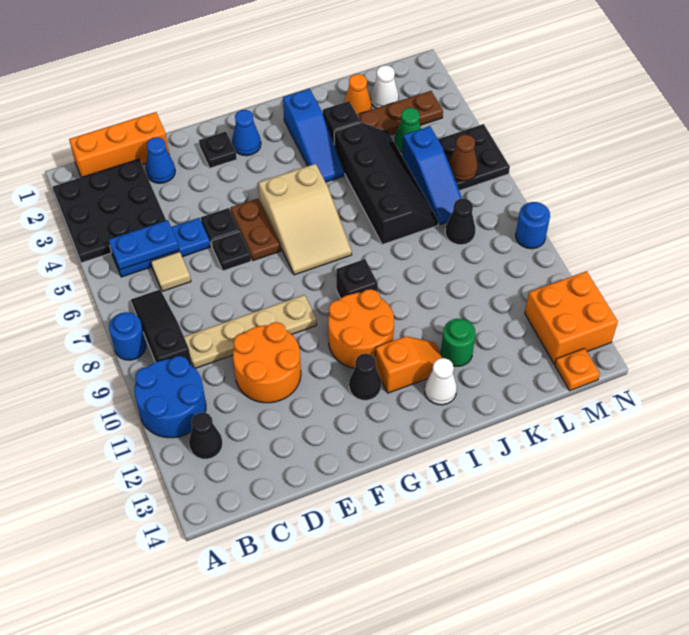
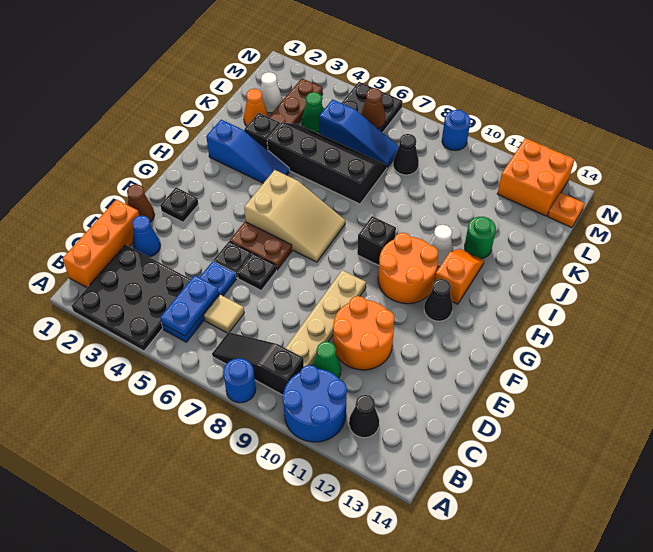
none -> green 1x1 cone [312,341,341,378]
none -> brown 1x1 cone [127,184,155,222]
blue 1x1 cone [232,110,261,156] -> none
white 1x1 cone [425,358,457,405] -> white 1x1 cone moved to [429,225,453,267]

